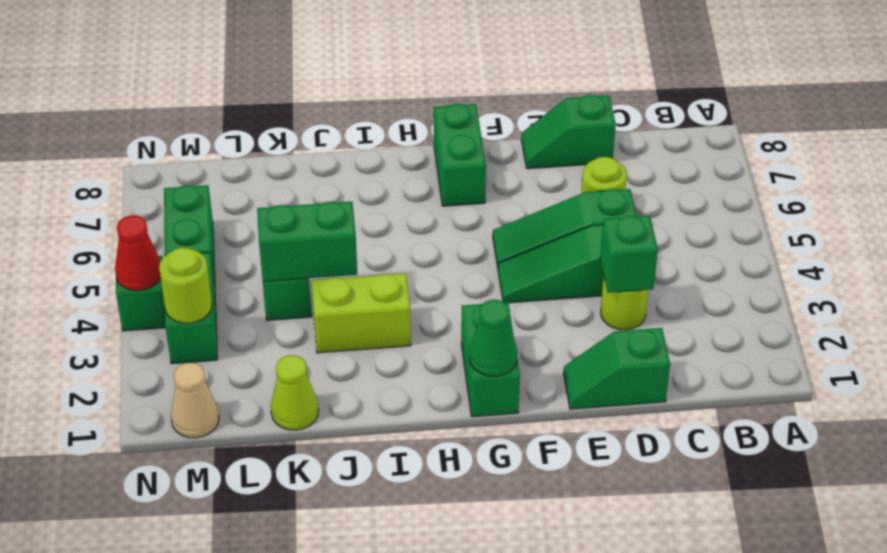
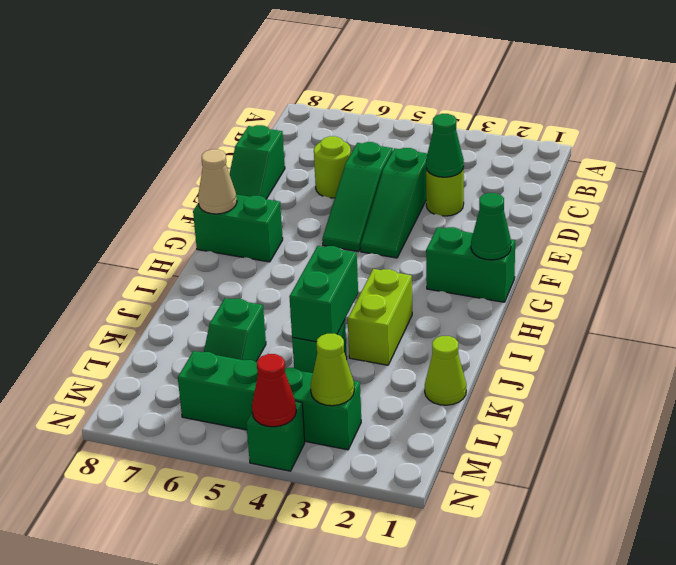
green 1x2 slope [563,328,670,409] -> green 1x2 slope moved to [204,298,266,362]
green 1x1 brick [601,216,658,293] -> green 1x1 cone [426,114,464,177]
tan 1x1 cone [171,363,219,438] -> tan 1x1 cone moved to [198,149,237,214]
lime 1x1 round brick [159,248,212,323] -> lime 1x1 cone [311,334,354,406]

